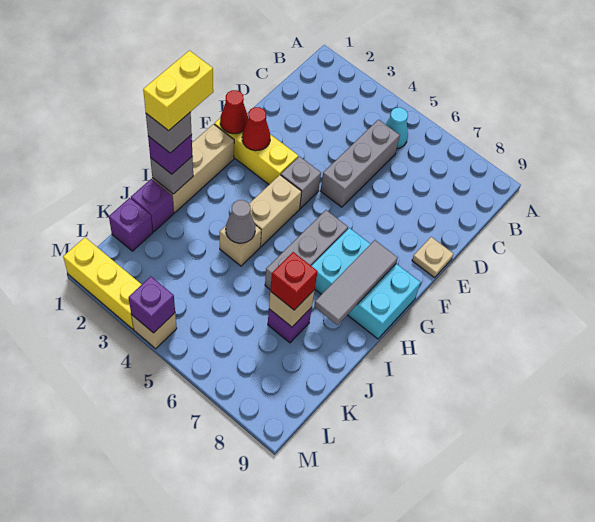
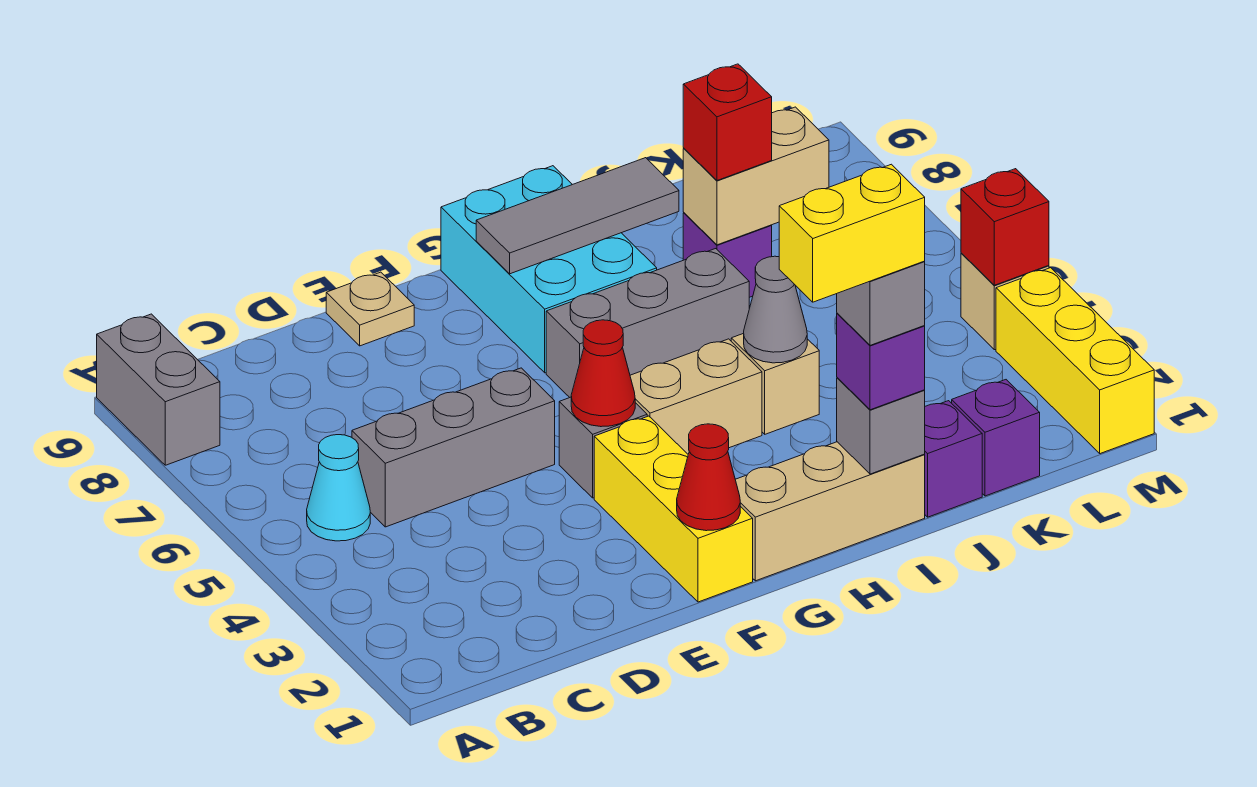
none -> grey 1x2 brick [97,314,220,465]
red 1x1 cone [242,107,270,151] -> red 1x1 cone moved to [571,320,635,427]
tan 1x1 brick [269,290,315,327] -> tan 1x2 brick [683,107,829,245]
purple 1x1 brick [128,276,175,333] -> red 1x1 brick [961,169,1049,285]

